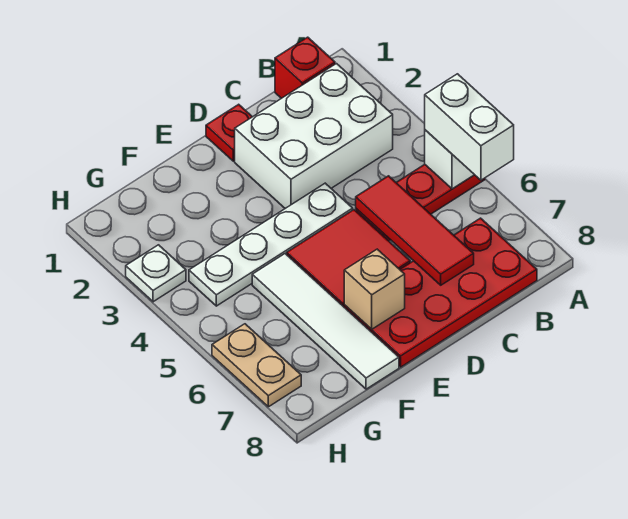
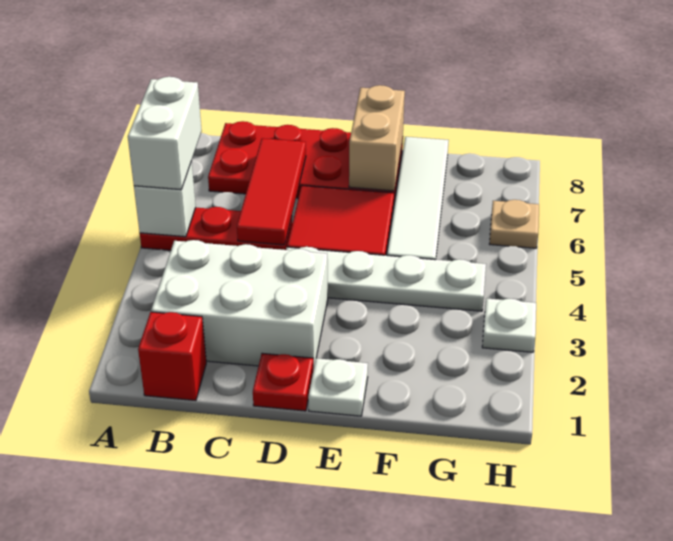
none -> white 1x1 plate [308,358,368,416]
tan 1x1 brick [344,249,405,329] -> tan 1x2 brick [349,85,405,191]
tan 1x2 plate [212,324,301,407] -> tan 1x1 plate [490,200,539,248]

